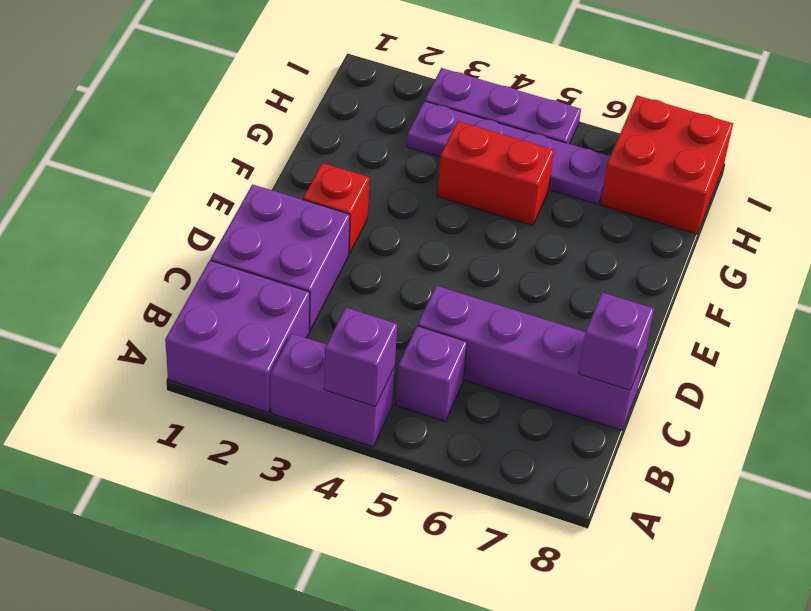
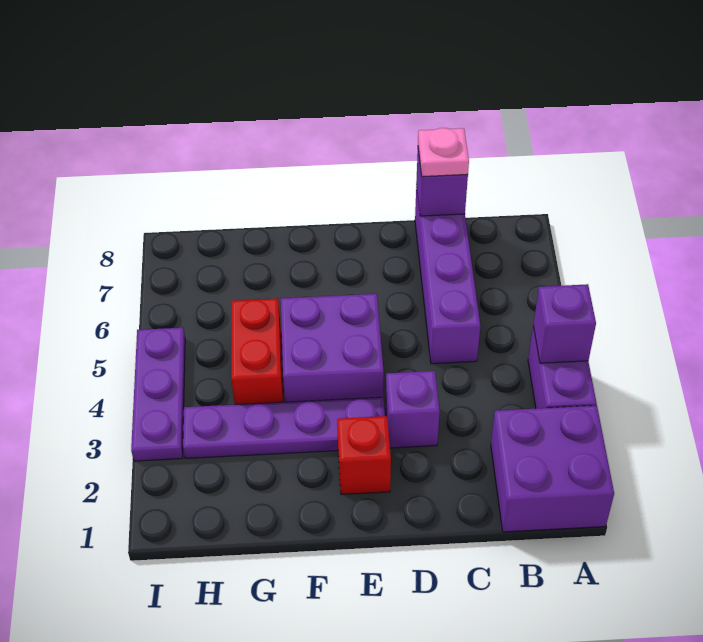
purple 1x1 brick [396,326,467,421] -> purple 1x1 brick moved to [386,371,440,448]
purple 2x2 brick [211,184,350,331] -> purple 2x2 brick moved to [281,294,384,402]
none -> pink 1x1 plate [418,128,469,177]
purple 1x4 plate [407,101,610,204] -> purple 1x4 plate turned to [183,397,385,458]
red 2x2 brick [601,95,733,234] -> none

